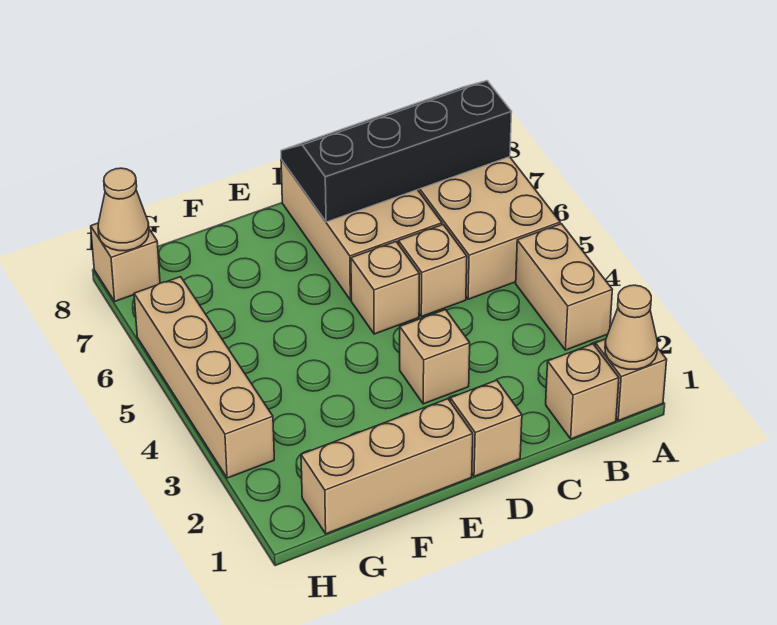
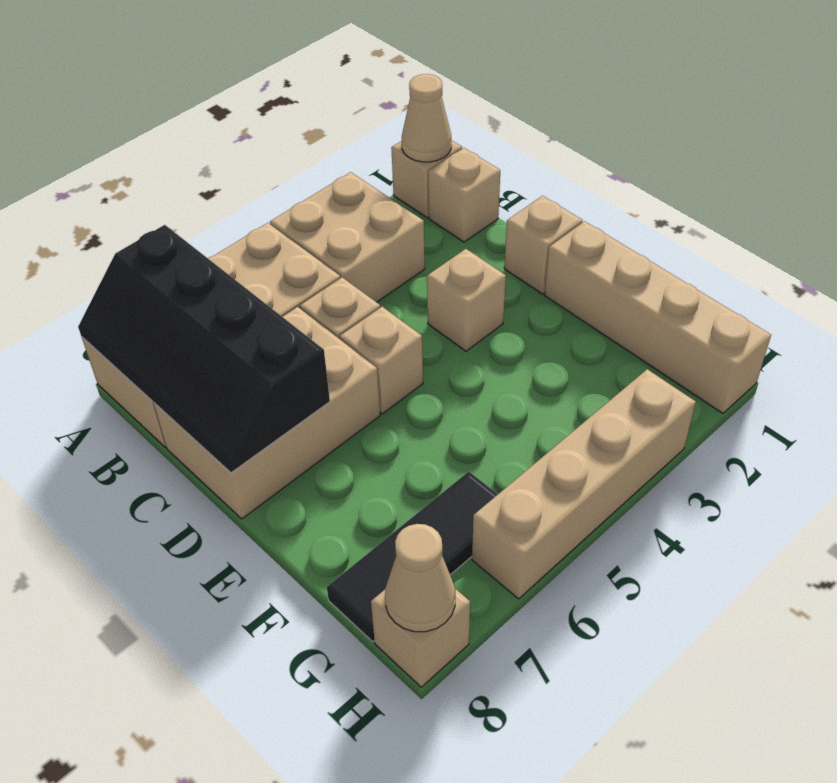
tan 1x2 brick [516,224,612,350] -> tan 2x2 brick [270,172,425,302]
tan 1x3 brick [301,399,473,534] -> tan 1x4 brick [545,221,771,413]
none -> black 1x3 tile [327,472,498,642]

